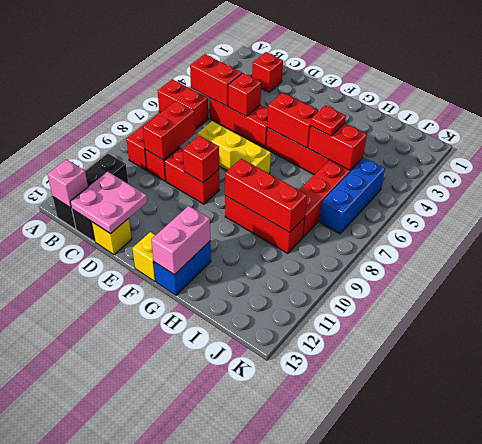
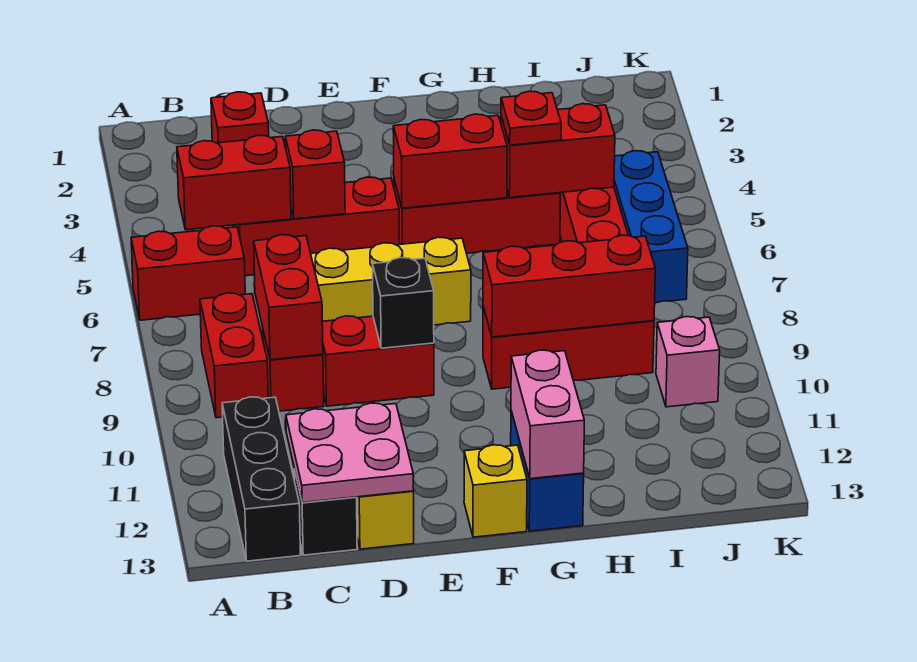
pink 1x1 brick [47,159,88,208] -> pink 1x1 brick moved to [656,317,720,407]
red 1x1 brick [183,136,219,183] -> black 1x1 brick [373,257,434,348]

